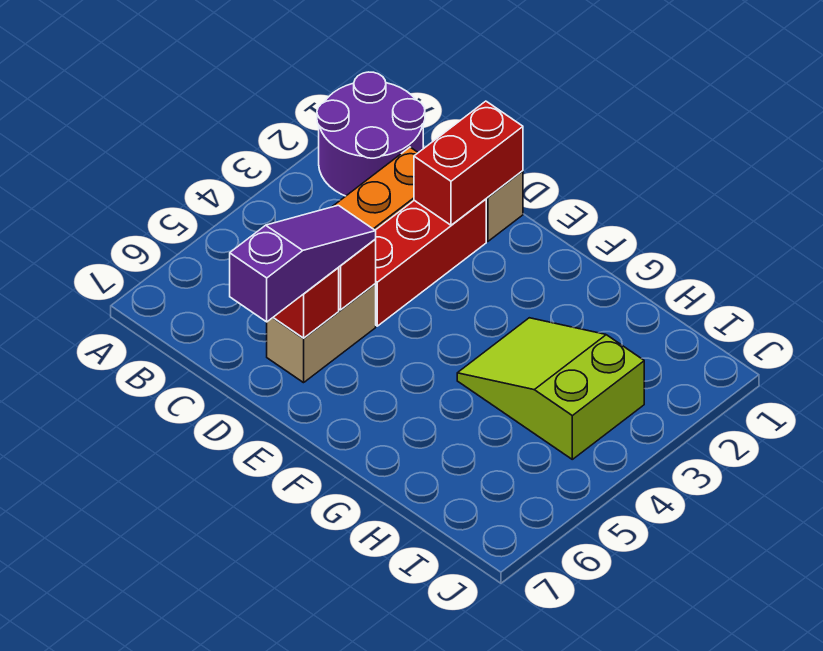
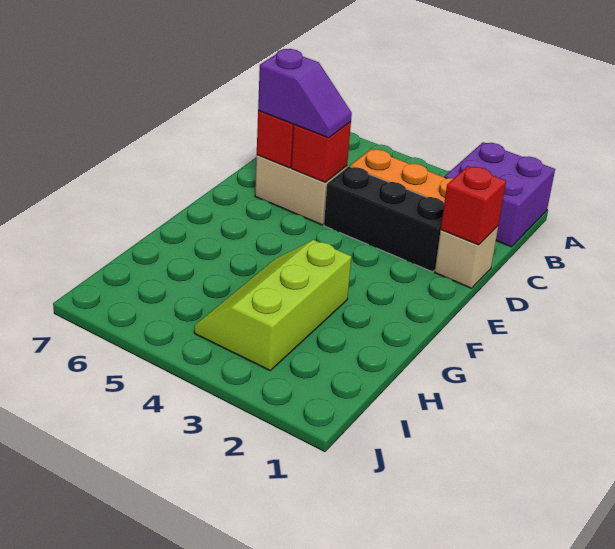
purple 2x2 round brick [317,72,425,196] -> purple 2x2 brick [445,142,555,247]
red 1x2 brick [414,101,523,225] -> red 1x1 brick [441,166,506,245]
red 1x3 brick [375,199,486,326] -> black 1x3 brick [324,167,444,272]
purple 1x3 slope [230,205,376,322] -> purple 1x2 slope [258,49,352,138]
lime 2x3 slope [457,318,644,459] -> lime 2x3 slope turned to [194,240,351,370]

